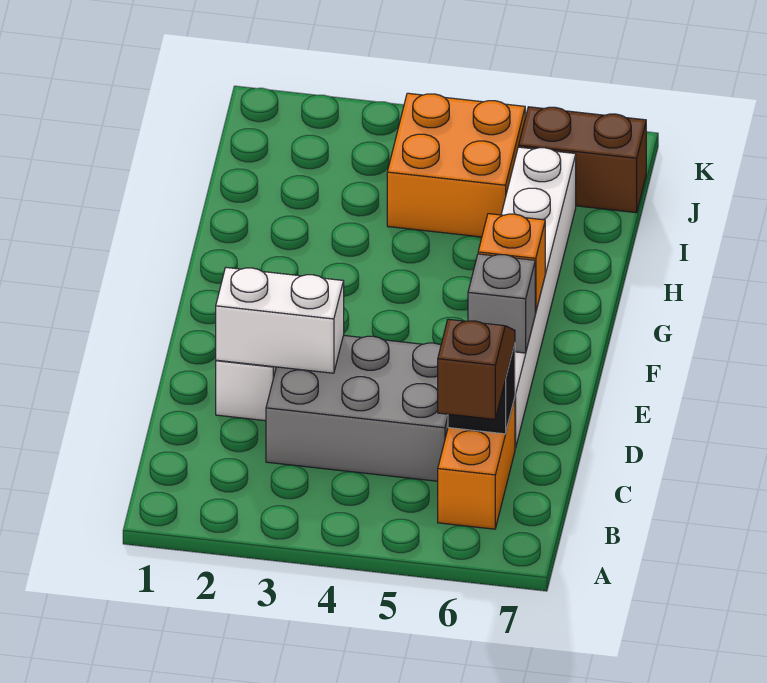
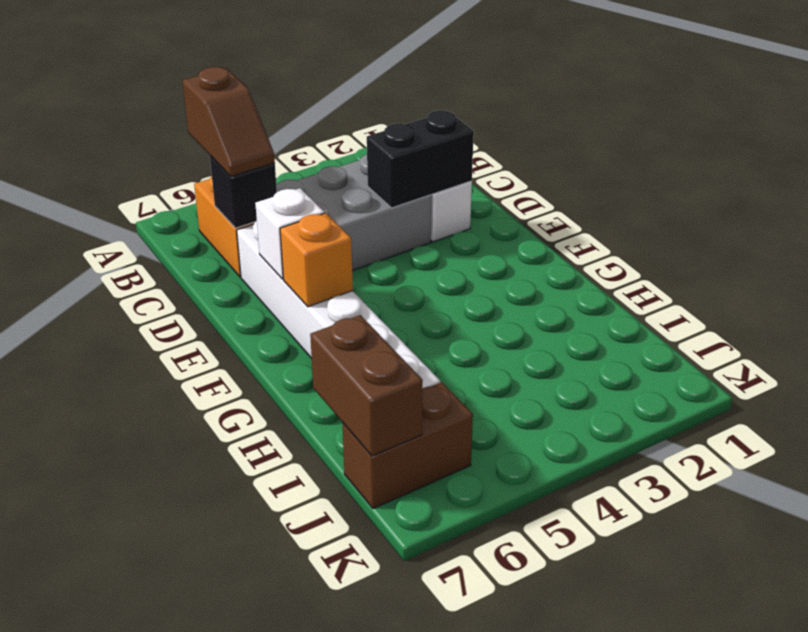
white 1x2 brick [216,268,344,373] -> black 1x2 brick [367,111,474,208]
grey 1x1 brick [468,254,535,353] -> white 1x1 brick [255,188,325,279]
orange 2x2 brick [387,93,525,237] -> none
none -> brown 1x2 brick [310,315,423,456]

